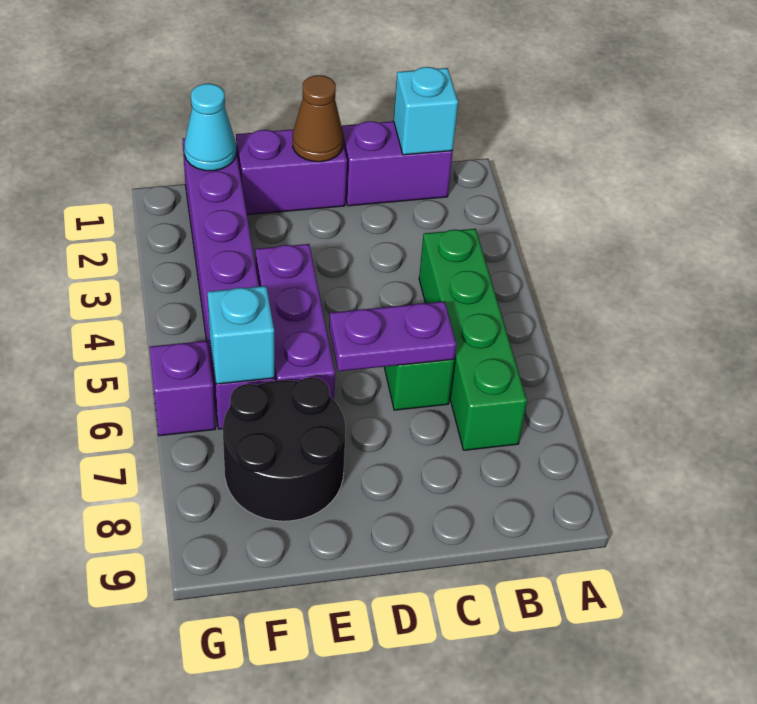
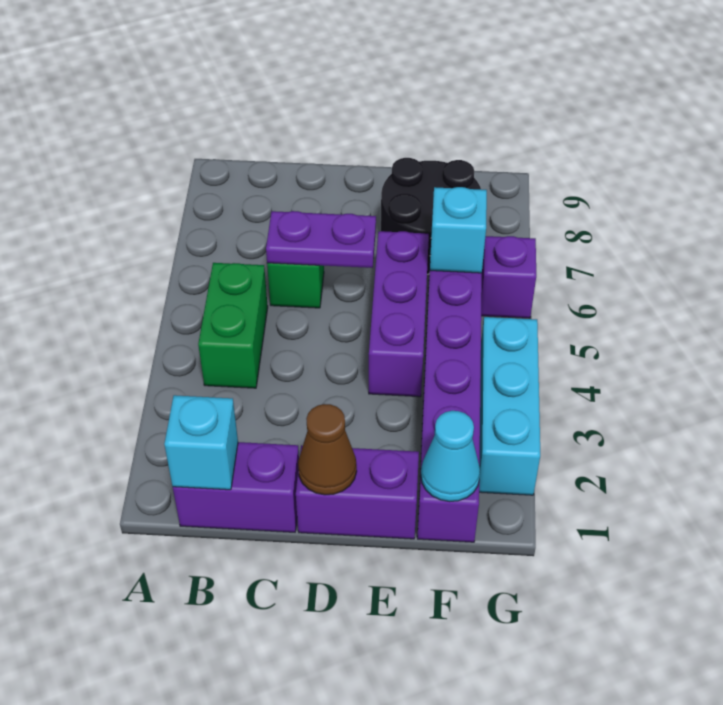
green 1x4 brick [419,229,527,450] -> green 1x2 brick [198,263,268,388]
none -> cyan 1x3 brick [479,317,540,495]

